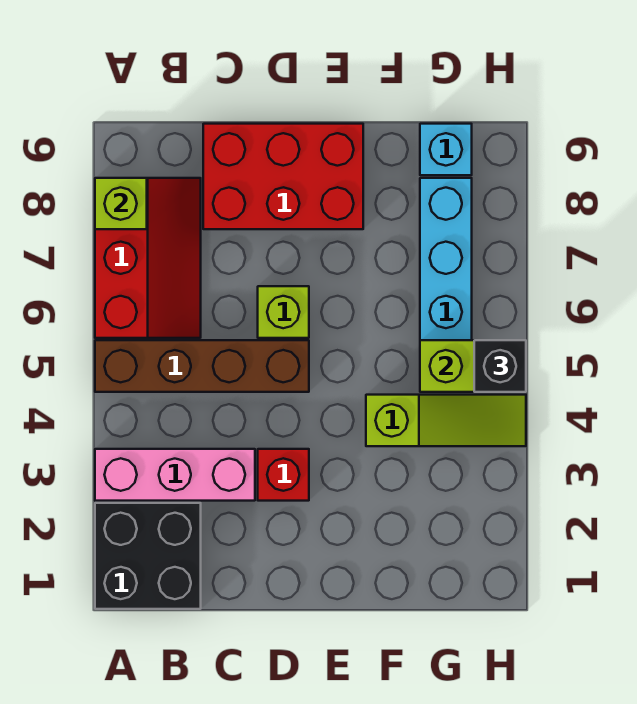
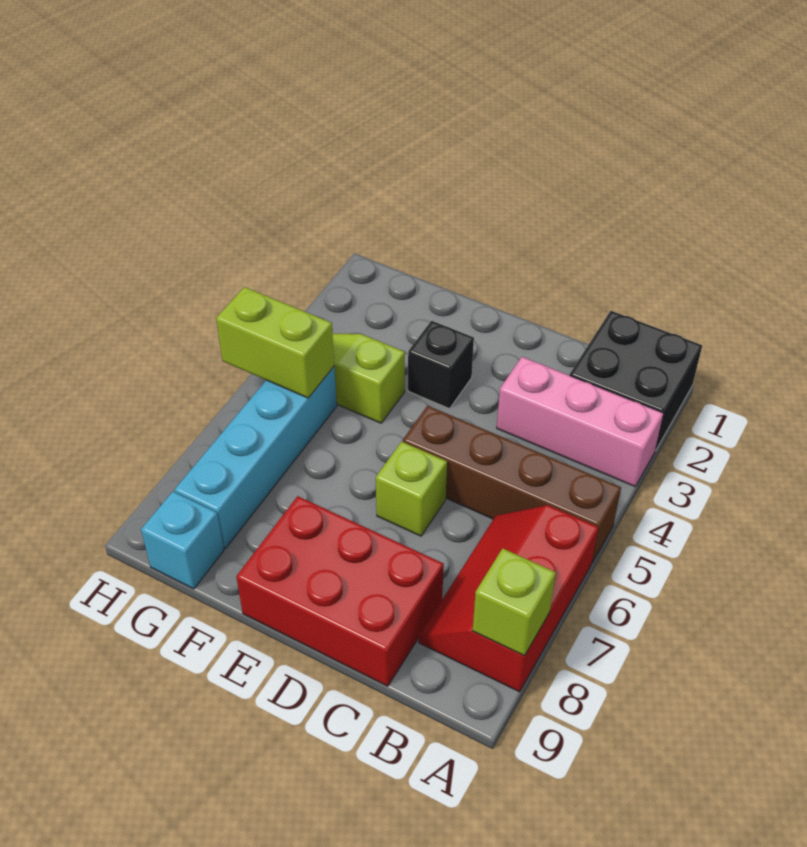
red 1x1 brick [258,449,309,501] -> none
black 1x1 brick [474,340,526,392] -> black 1x1 brick moved to [408,321,474,409]

